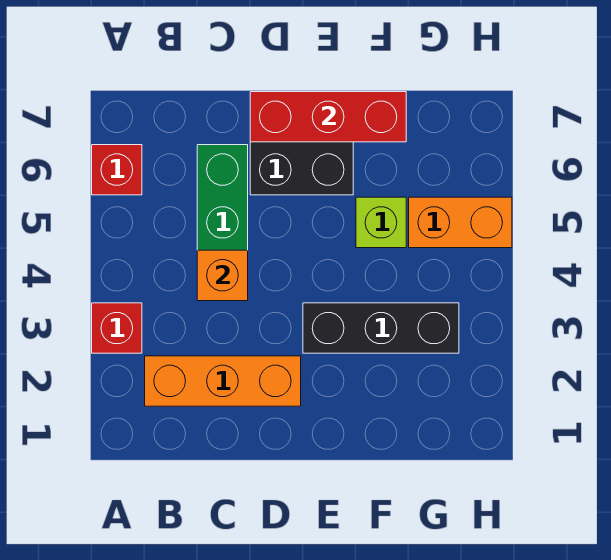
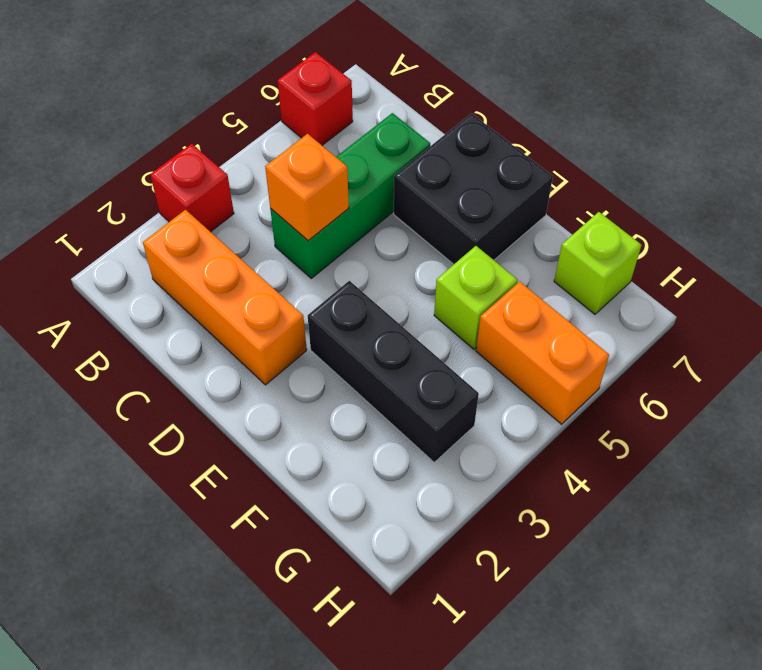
red 1x3 brick [250,92,406,142] -> none
none -> lime 1x1 brick [554,212,641,314]

